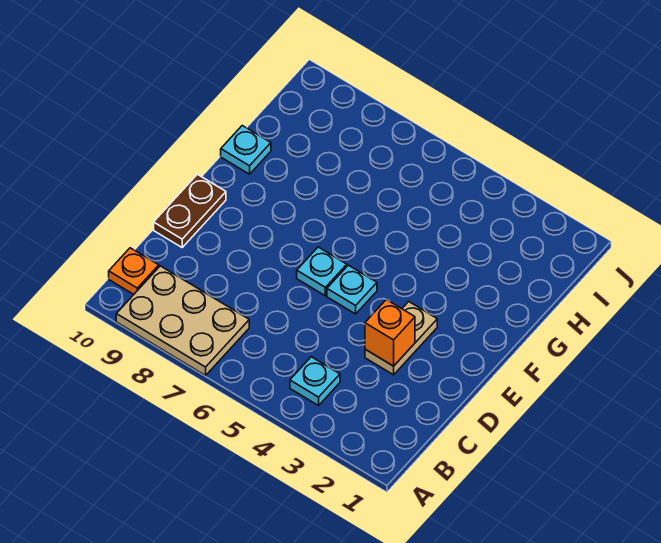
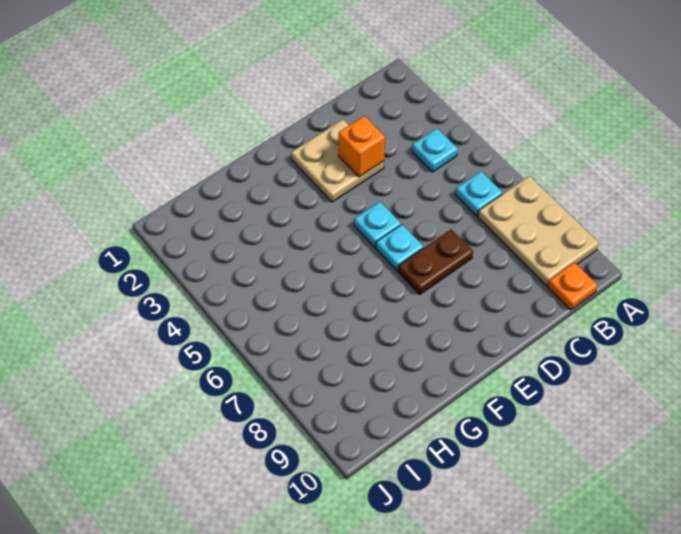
tan 1x2 plate [365,302,437,375] -> tan 2x2 plate [291,120,384,202]
brown 1x2 plate [154,174,226,247] -> brown 1x2 plate moved to [398,229,473,294]
cyan 1x1 plate [221,126,271,174] -> cyan 1x1 plate moved to [456,172,503,216]

